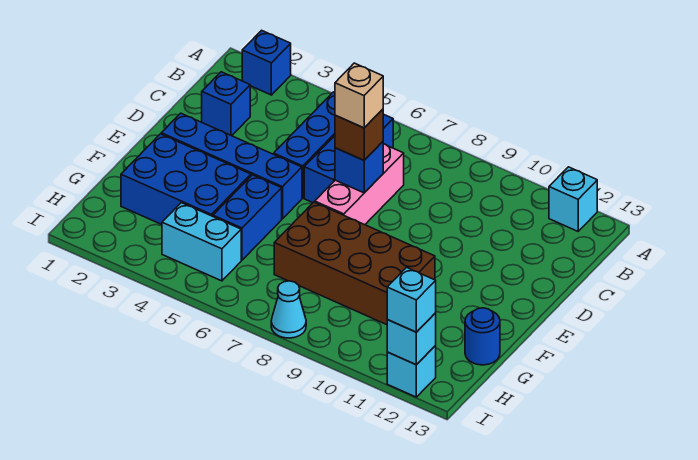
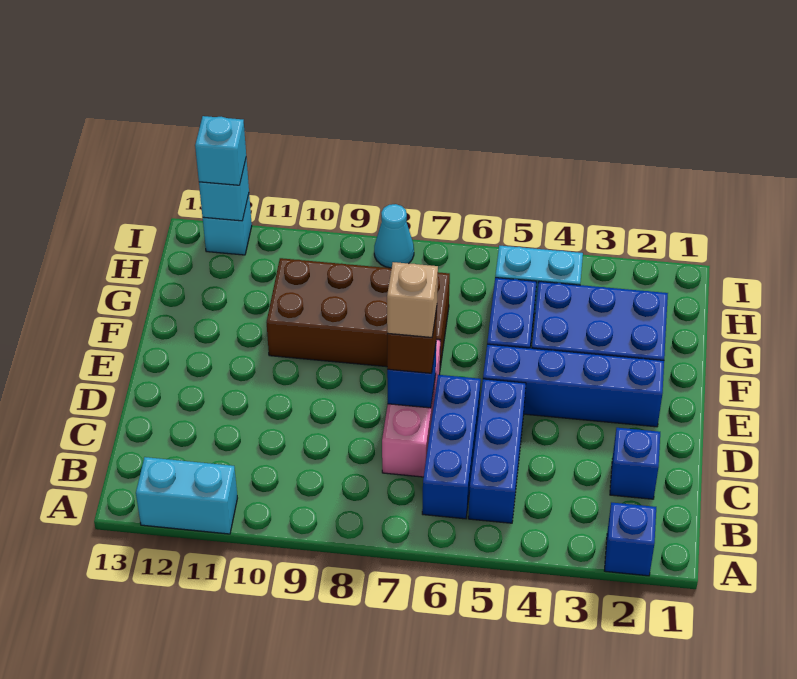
cyan 1x1 brick [549,167,597,231] -> cyan 1x2 brick [136,457,237,534]
blue 1x1 round brick [465,308,500,365] -> none

